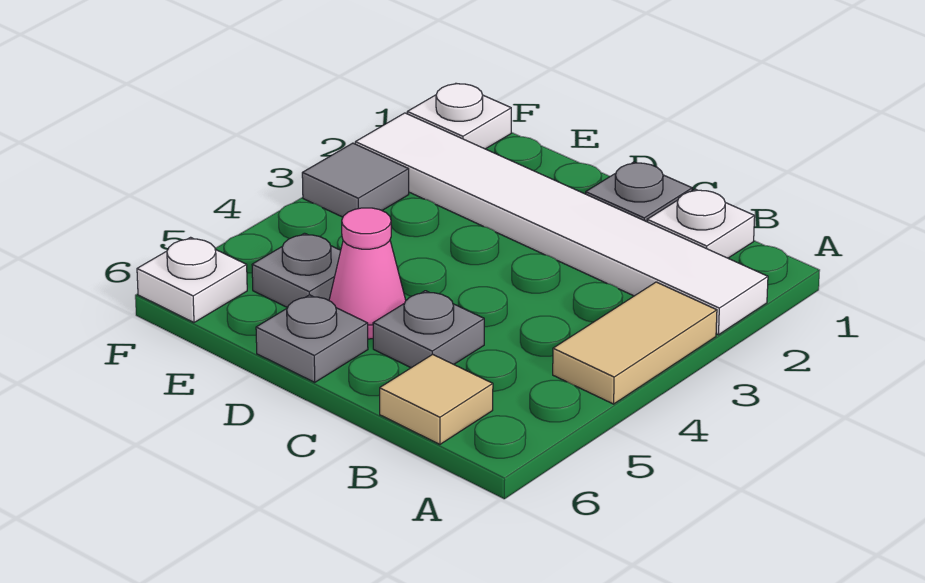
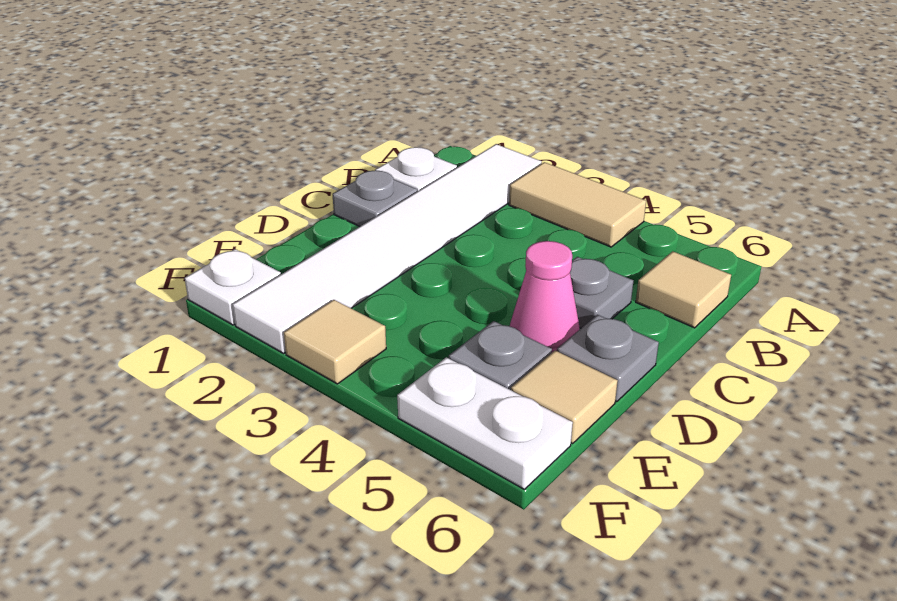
none -> tan 1x1 tile [511,351,618,444]
grey 1x1 tile [302,143,409,217] -> tan 1x1 tile [284,300,386,384]
white 1x1 plate [137,237,247,322] -> white 1x2 plate [397,357,573,489]

